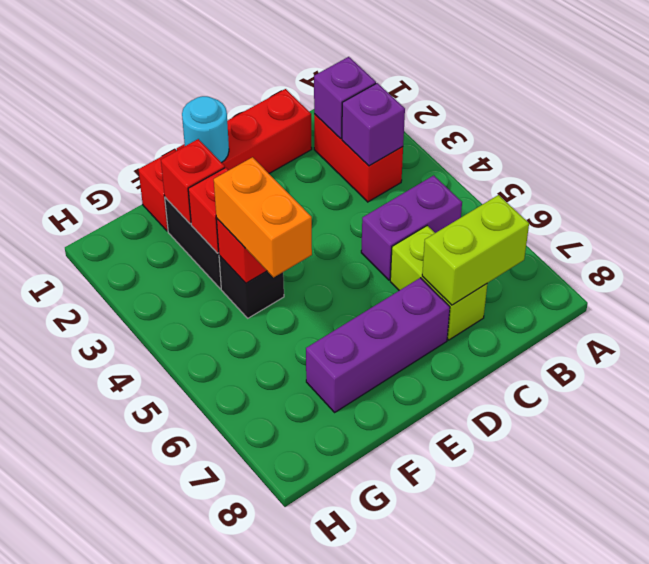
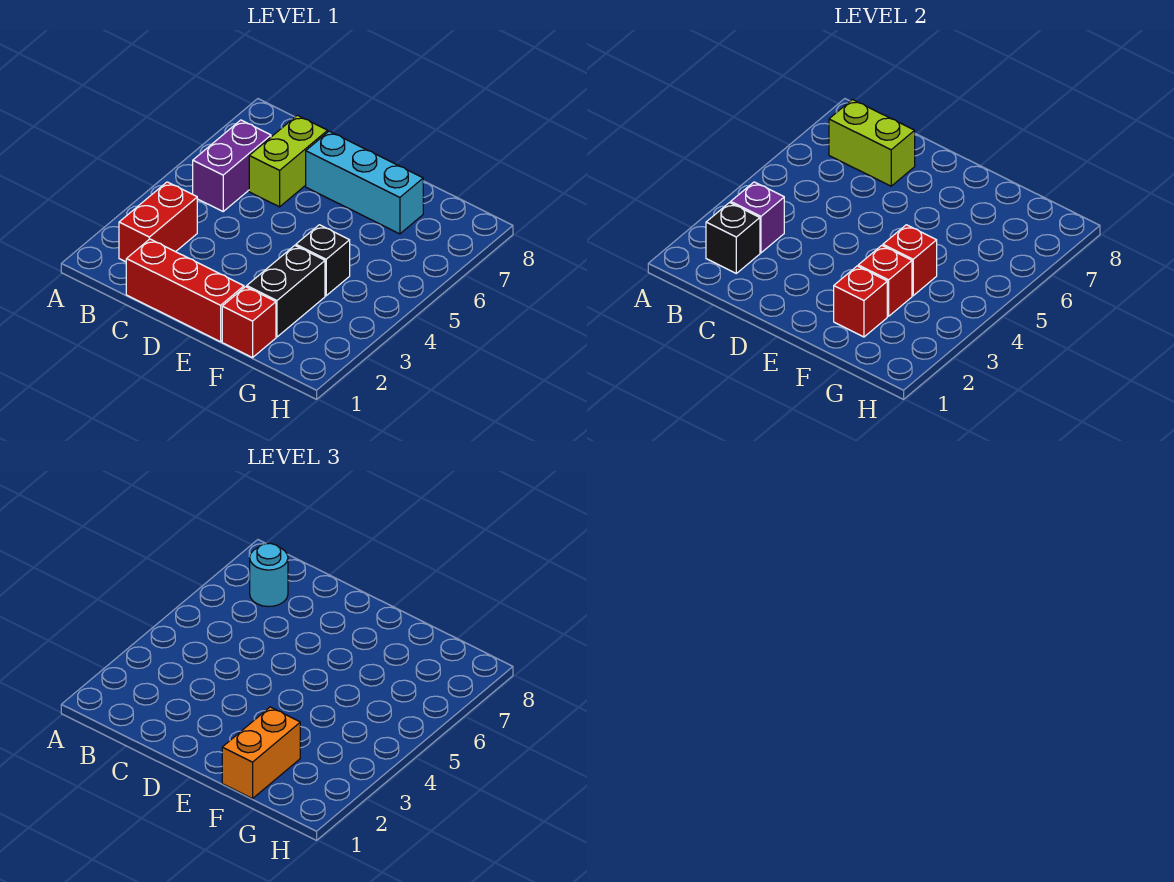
purple 1x1 brick [314,57,376,139] -> black 1x1 brick [706,203,760,273]
purple 1x2 brick [361,175,462,280] -> purple 1x2 brick turned to [193,120,271,211]
purple 1x3 brick [306,278,450,412] -> cyan 1x3 brick [306,131,423,234]
cyan 1x1 round brick [182,96,229,163] -> cyan 1x1 round brick moved to [250,543,288,607]
orange 1x2 brick [214,157,312,278] -> orange 1x2 brick moved to [222,707,300,799]

